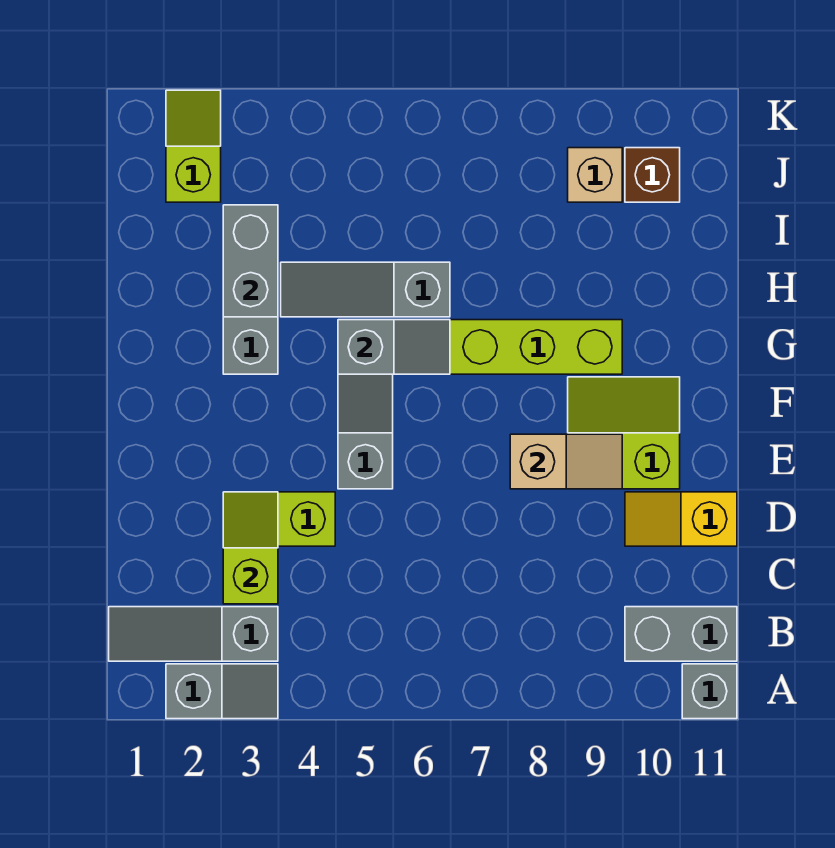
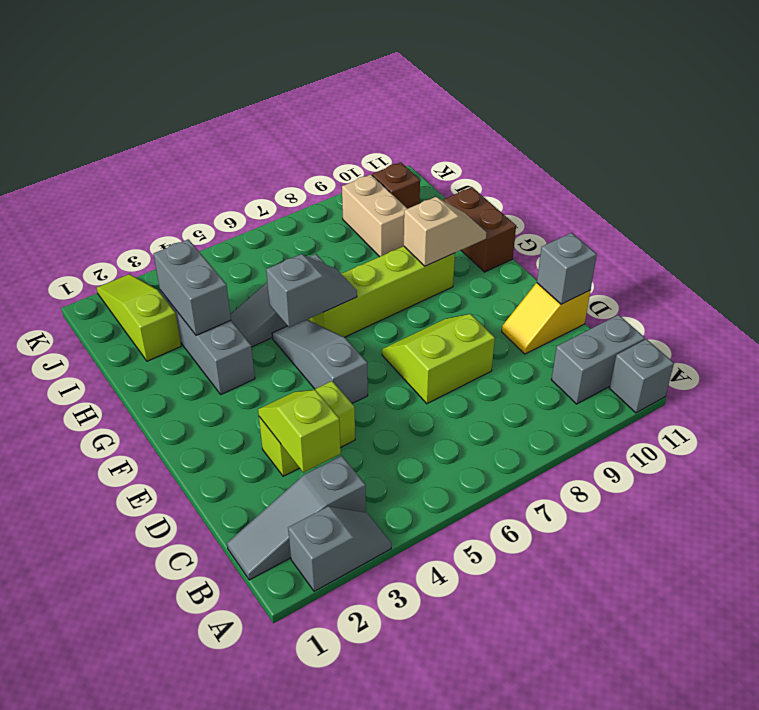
none -> grey 1x1 brick [537,233,597,304]
tan 1x2 slope [510,434,622,489] -> tan 1x2 slope moved to [404,197,487,266]
lime 2x2 slope [568,377,680,489] -> lime 2x2 slope moved to [382,314,495,404]
none -> brown 1x2 brick [444,187,516,272]
lime 1x2 slope [166,90,221,202] -> lime 1x3 slope [97,274,181,361]
tan 1x1 brick [568,148,622,202] -> tan 1x2 brick [342,174,407,257]

